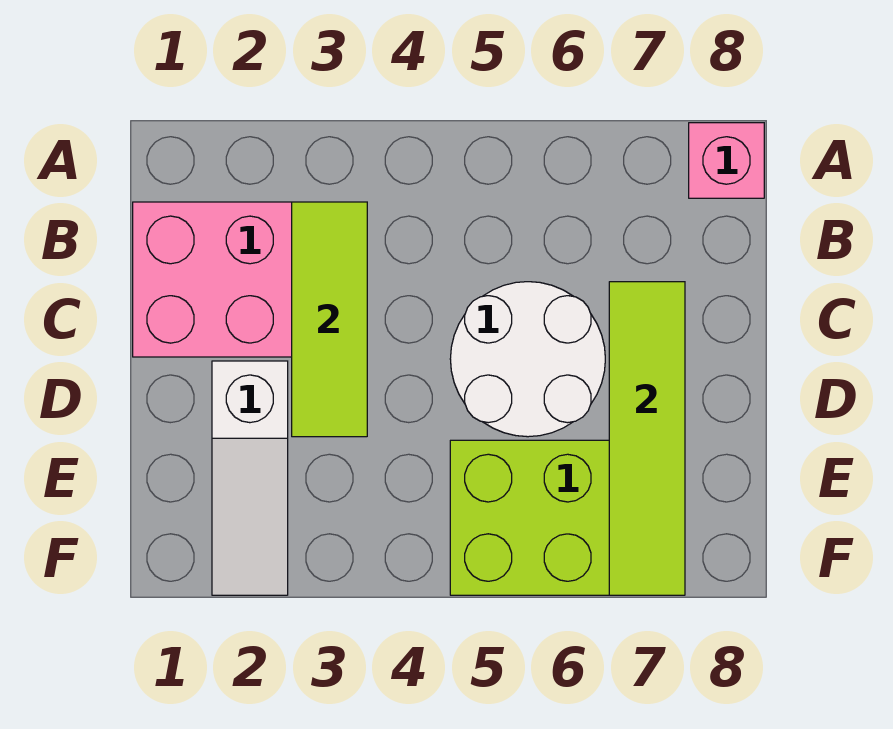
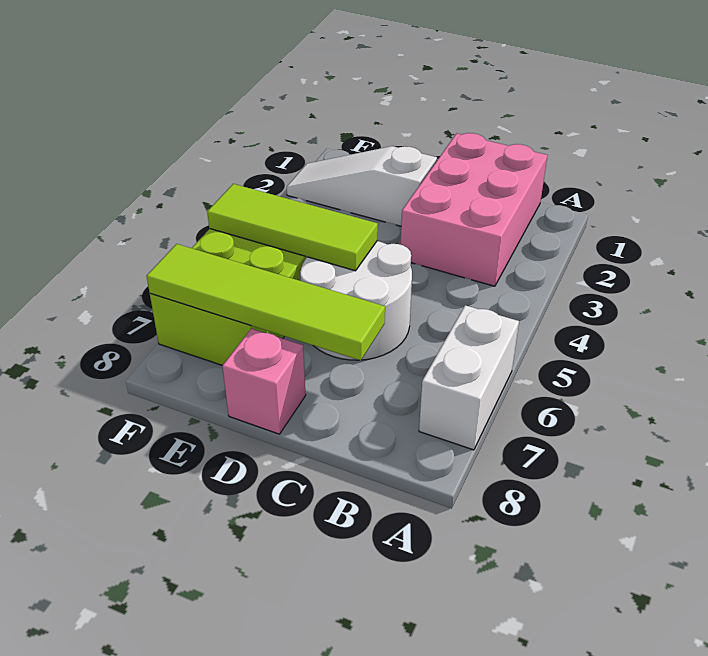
none -> white 1x2 brick [419,305,519,450]
pink 1x1 brick [689,123,764,198] -> pink 1x1 brick moved to [222,329,306,434]
lime 1x3 tile [292,202,367,437] -> lime 1x3 tile moved to [207,184,378,271]

